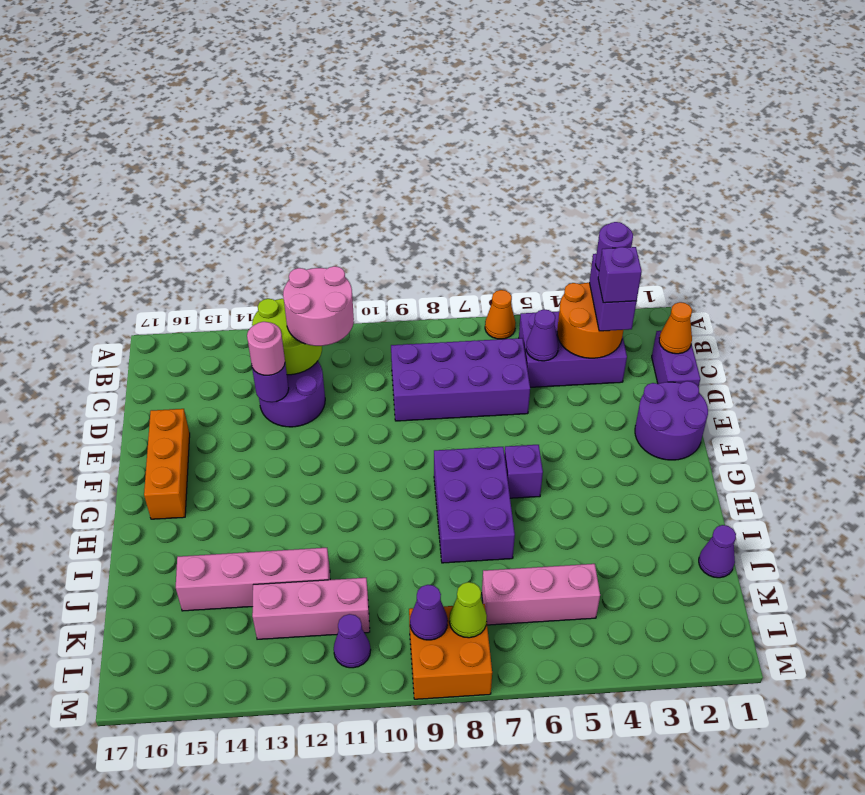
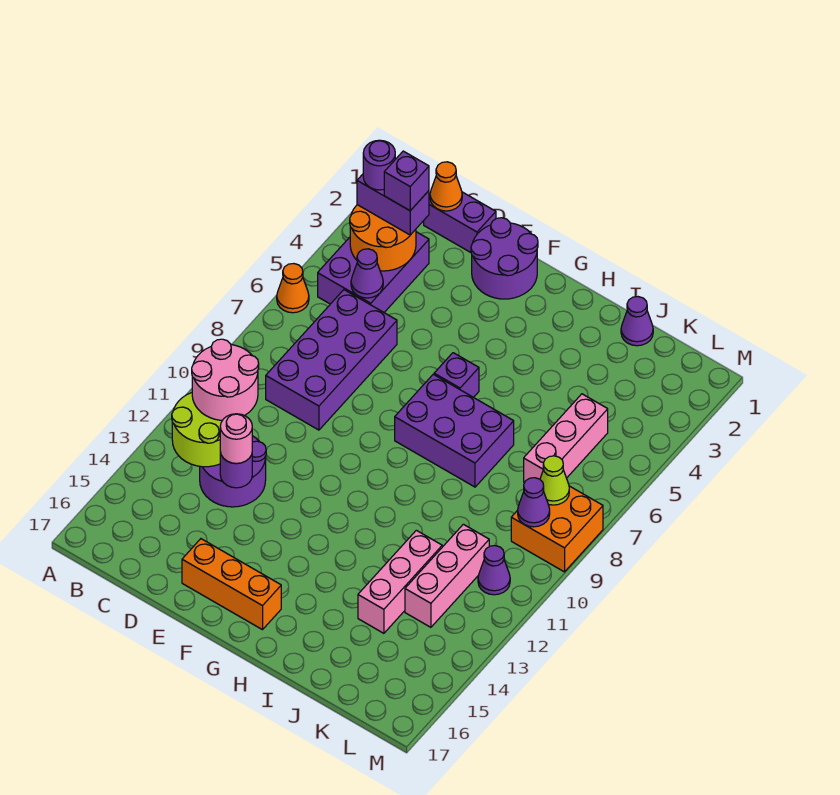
pink 1x4 brick [176,548,330,611] -> pink 1x3 brick [358,530,442,633]

